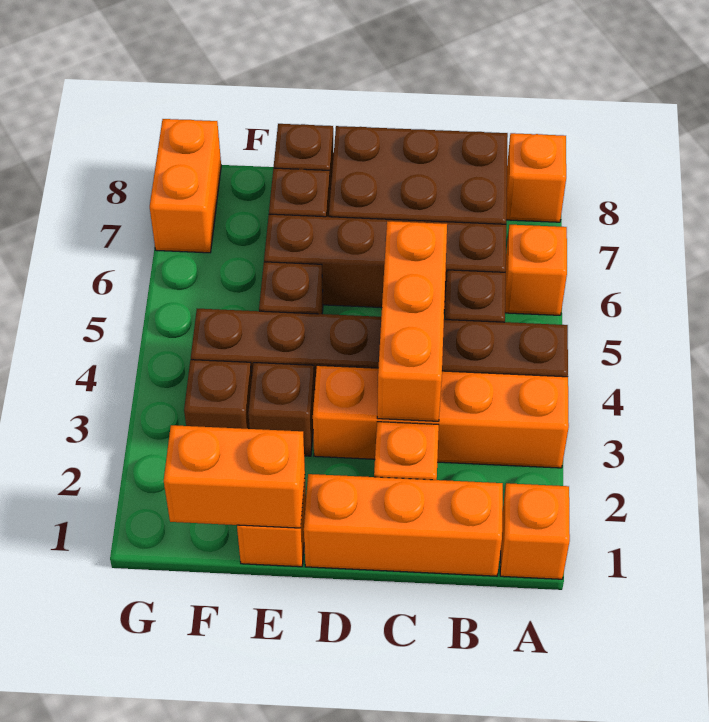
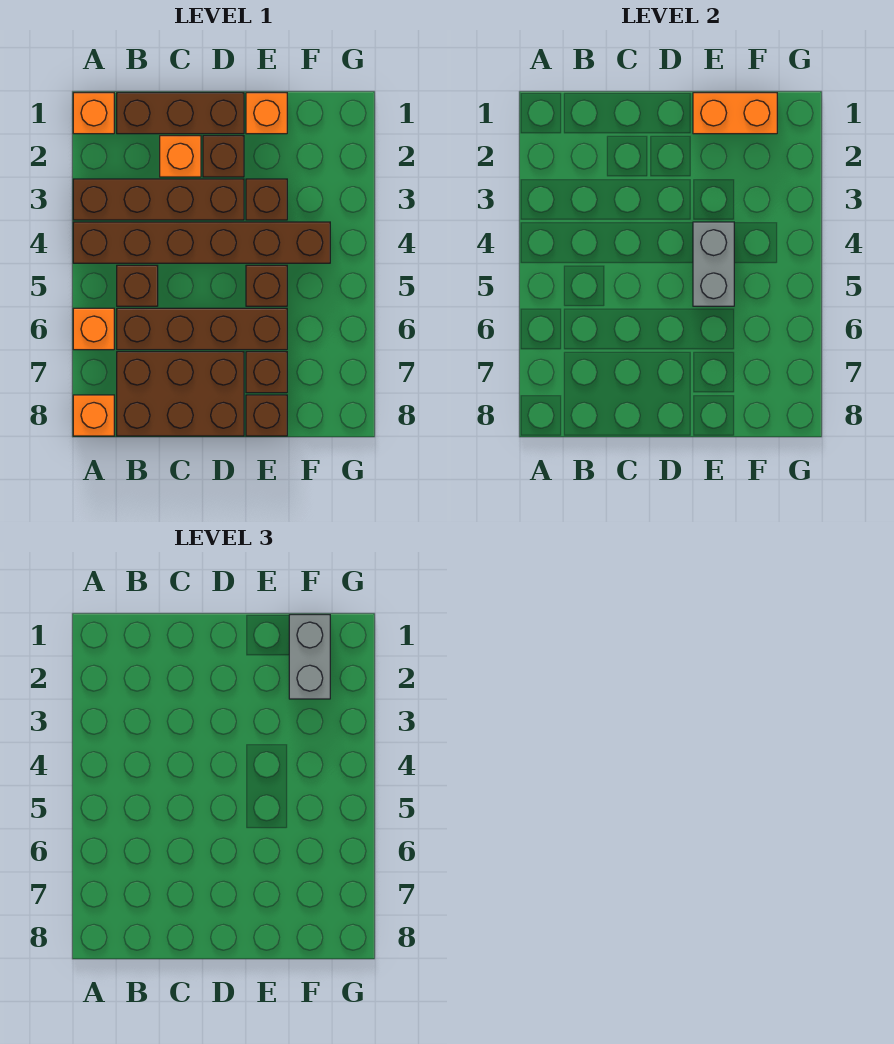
orange 1x4 brick [313,365,569,468] -> brown 1x4 brick [73,179,244,220]
orange 1x3 brick [304,474,503,576] -> brown 1x3 brick [117,93,244,134]
orange 1x3 brick [377,221,447,421] -> none
none -> grey 1x2 brick [693,222,734,306]
none -> grey 1x2 brick [289,615,330,699]
brown 1x1 brick [184,360,252,429] -> brown 1x1 brick moved to [203,136,244,177]
orange 1x2 brick [150,119,221,253] -> none

